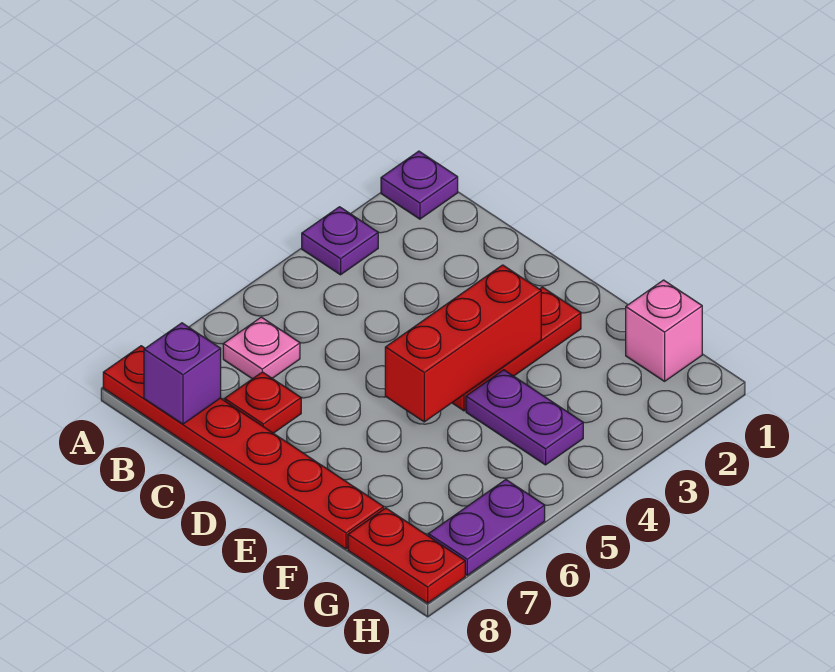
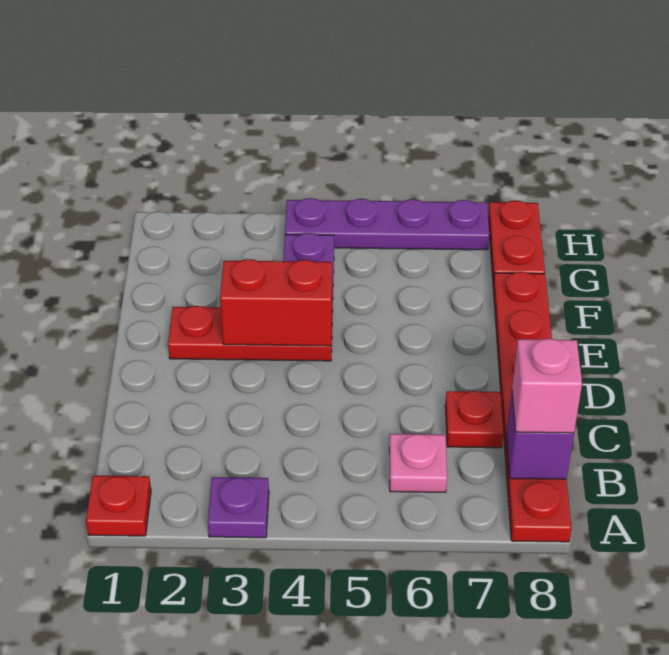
purple 1x1 plate [381,151,458,219] -> red 1x1 plate [86,476,151,536]
red 1x3 brick [385,265,541,422] -> red 1x2 brick [220,259,332,346]
pink 1x1 brick [626,280,702,381] -> pink 1x1 brick moved to [512,338,582,433]
purple 1x2 plate [428,480,545,575] -> purple 1x4 plate [285,198,489,250]

